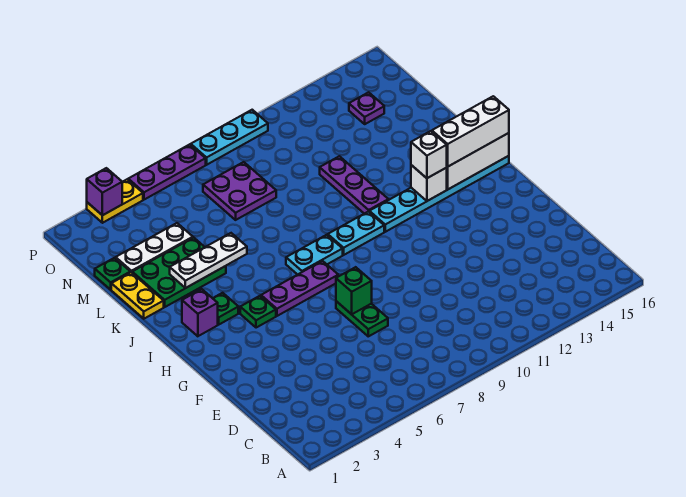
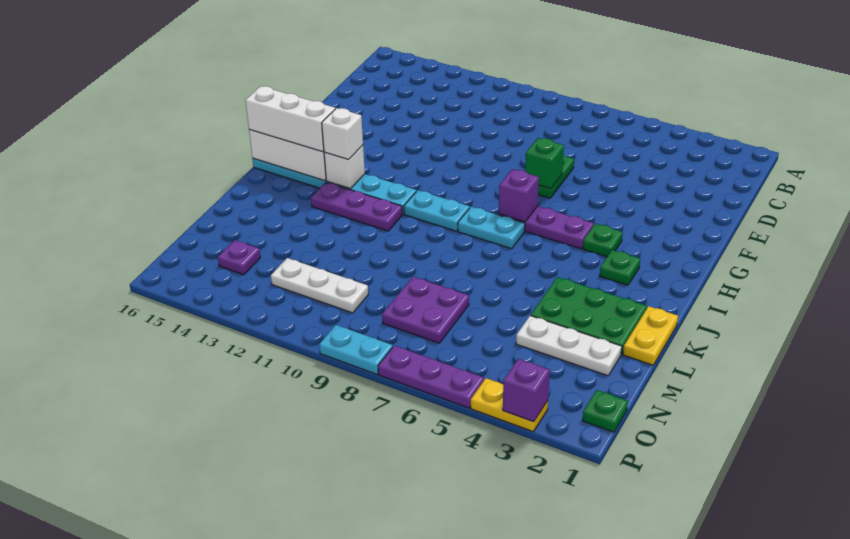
purple 1x1 brick [182,289,218,336] -> purple 1x1 brick moved to [499,169,539,222]
purple 1x3 plate [320,156,388,214] -> purple 1x3 plate turned to [311,182,402,231]
white 1x3 plate [170,233,247,288] -> white 1x3 plate moved to [271,258,368,313]
green 1x1 plate [95,258,130,290] -> green 1x1 plate moved to [583,390,628,432]
cyan 1x3 plate [191,110,268,165] -> cyan 1x2 plate [319,325,393,374]

